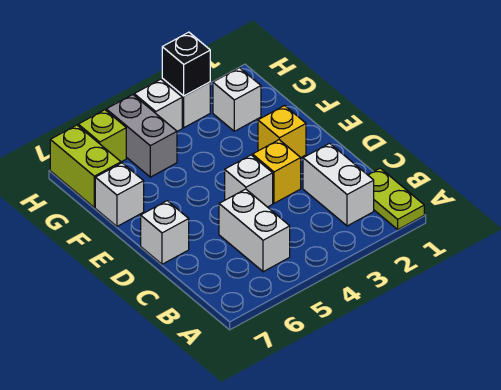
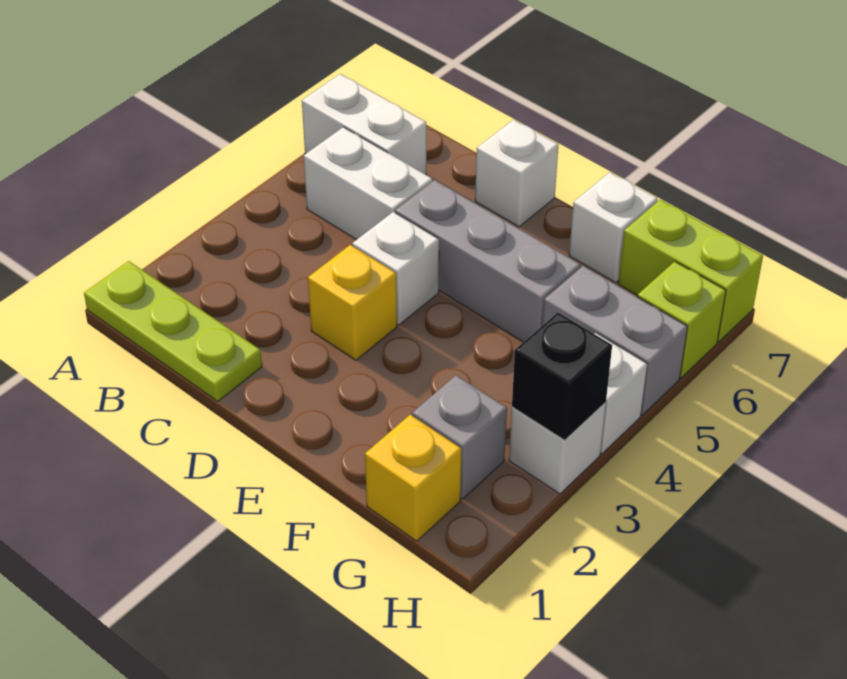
lime 1x2 plate [368,168,424,229] -> lime 1x3 plate [84,261,262,401]
white 1x2 brick [303,143,374,226] -> white 1x2 brick moved to [302,74,426,175]
none -> grey 1x3 brick [395,180,580,342]
yellow 1x1 brick [258,106,306,157] -> yellow 1x1 brick moved to [365,415,461,541]
white 1x1 brick [213,68,261,131] -> grey 1x1 brick [412,375,507,499]

